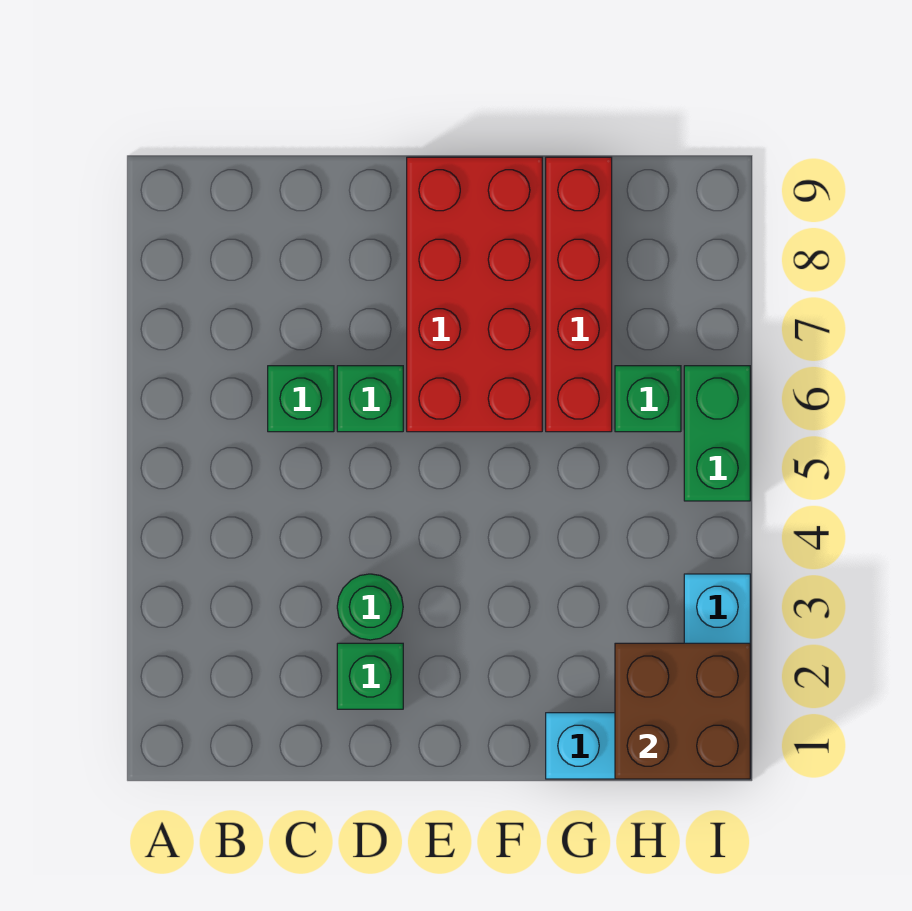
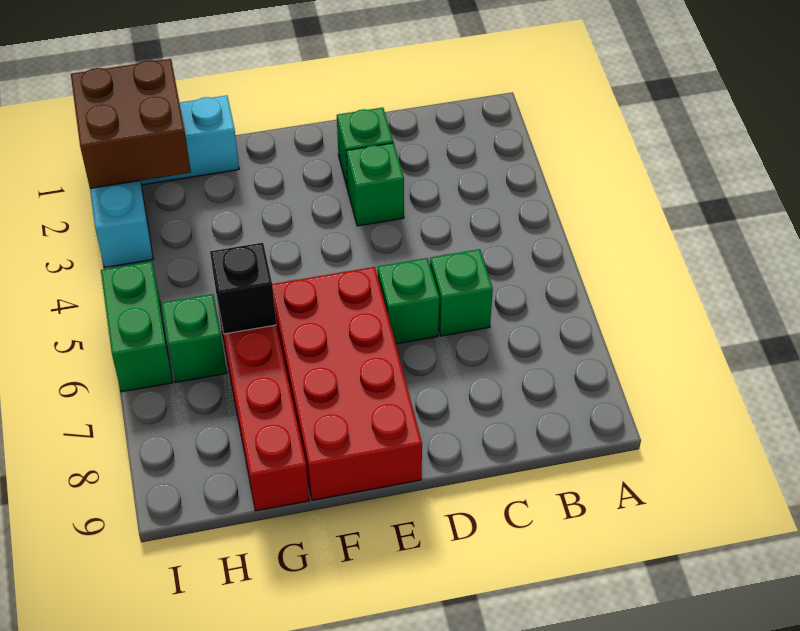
green 1x1 round brick [337,574,403,640] -> green 1x1 brick [346,143,404,226]
none -> black 1x1 brick [210,243,276,334]

